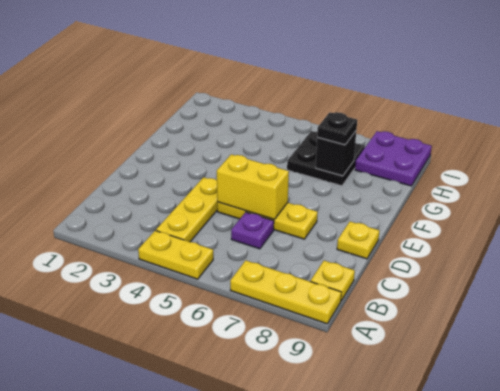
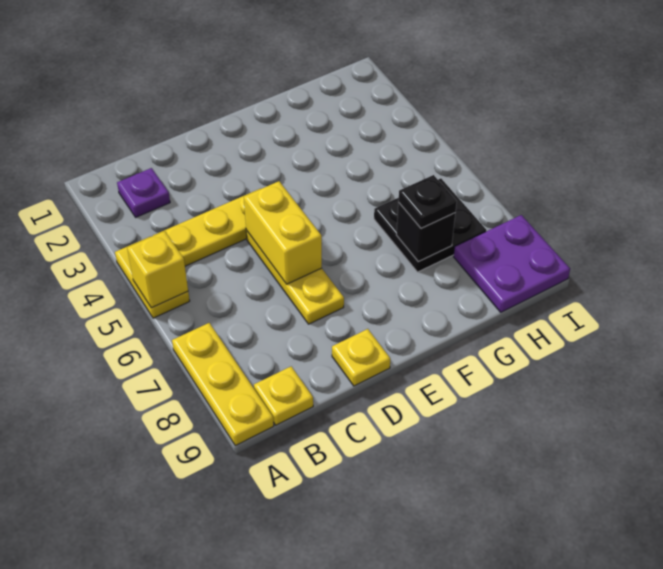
none -> yellow 1x1 brick [127,231,188,308]
purple 1x1 plate [231,212,274,249] -> purple 1x1 plate moved to [117,168,170,217]

